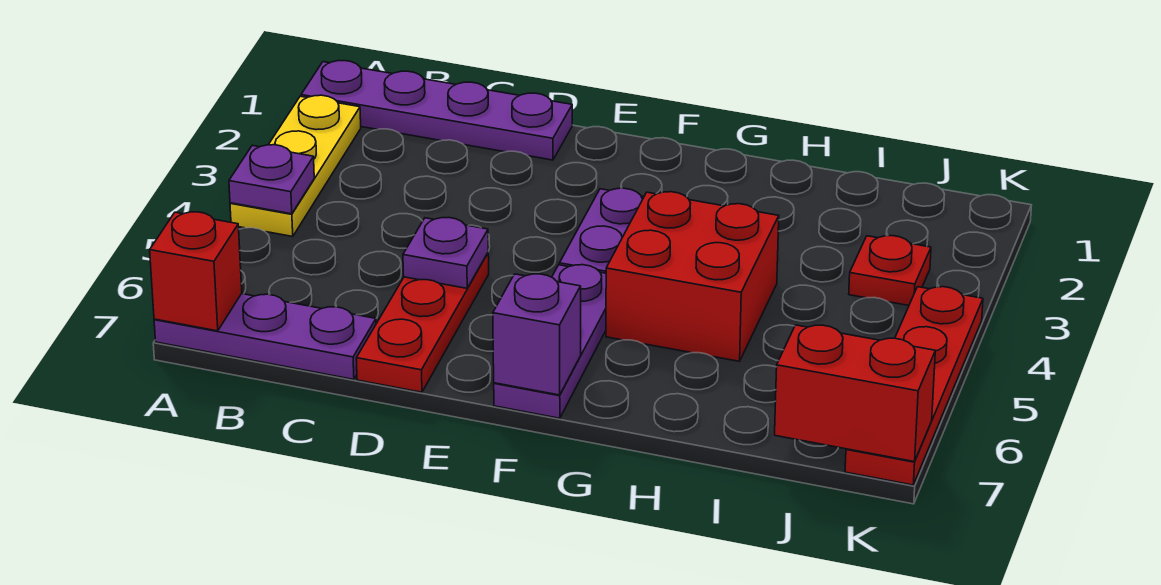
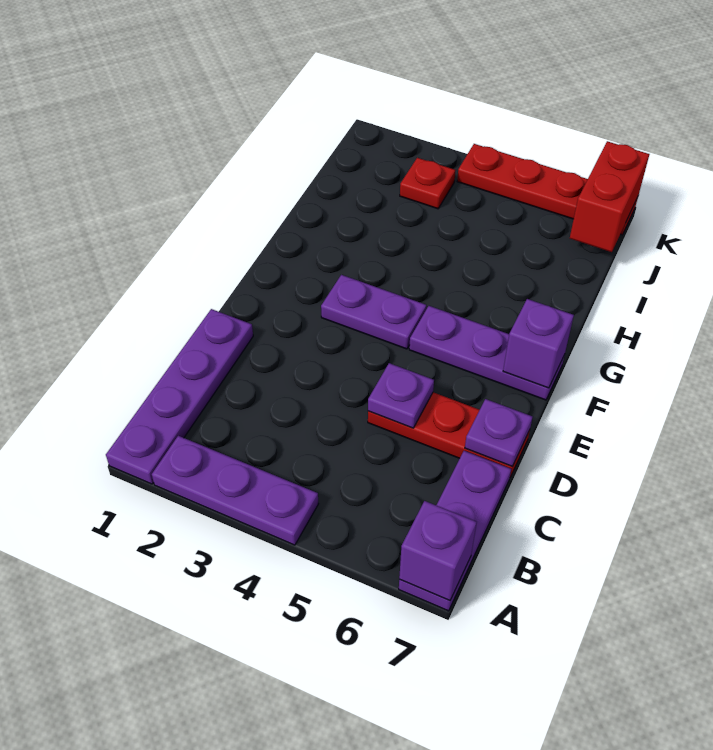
yellow 1x3 plate [230,95,361,237] -> purple 1x3 plate [152,436,318,545]
purple 1x1 plate [229,145,314,214] -> purple 1x1 plate moved to [465,399,532,466]
red 1x1 brick [150,212,242,331] -> purple 1x1 brick [399,501,477,601]
red 2x2 brick [606,192,779,361] -> none

